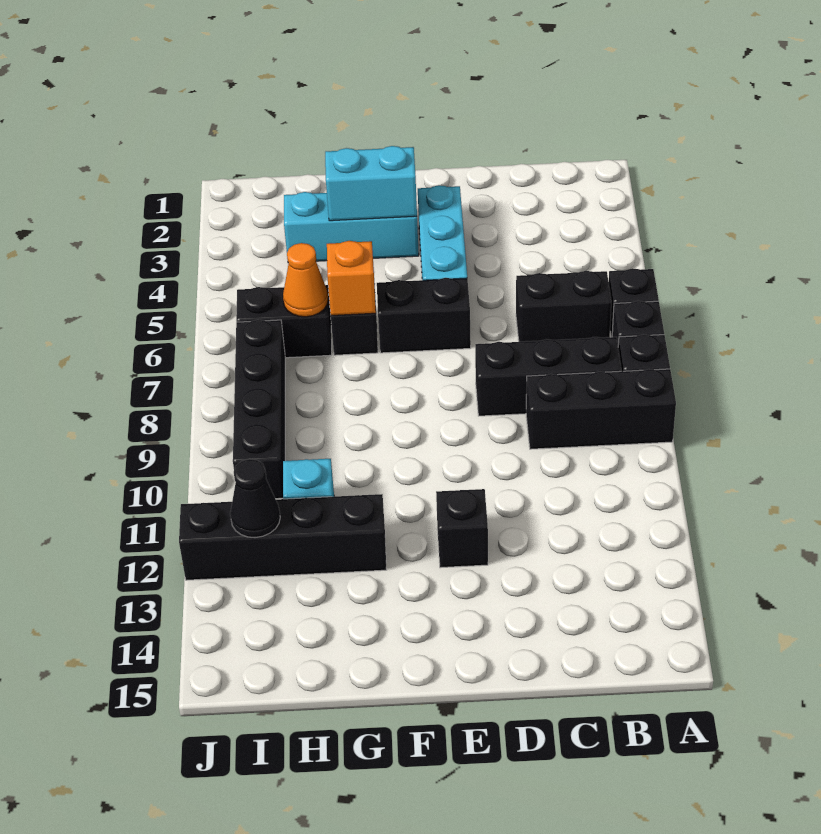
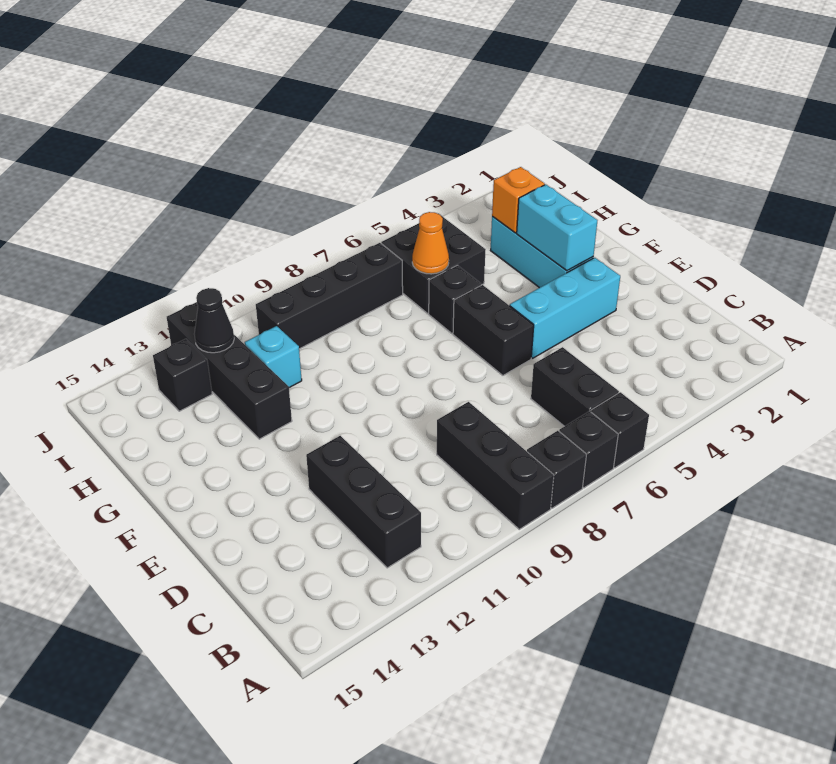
black 1x3 brick [475,337,621,416] -> black 1x3 brick moved to [306,436,421,568]
black 1x1 brick [436,489,488,568] -> black 1x1 brick moved to [153,339,212,411]
orange 1x1 brick [327,241,376,315] -> orange 1x1 brick moved to [492,167,545,233]
black 1x2 brick [236,285,332,358] -> black 2x2 brick [381,216,486,313]

